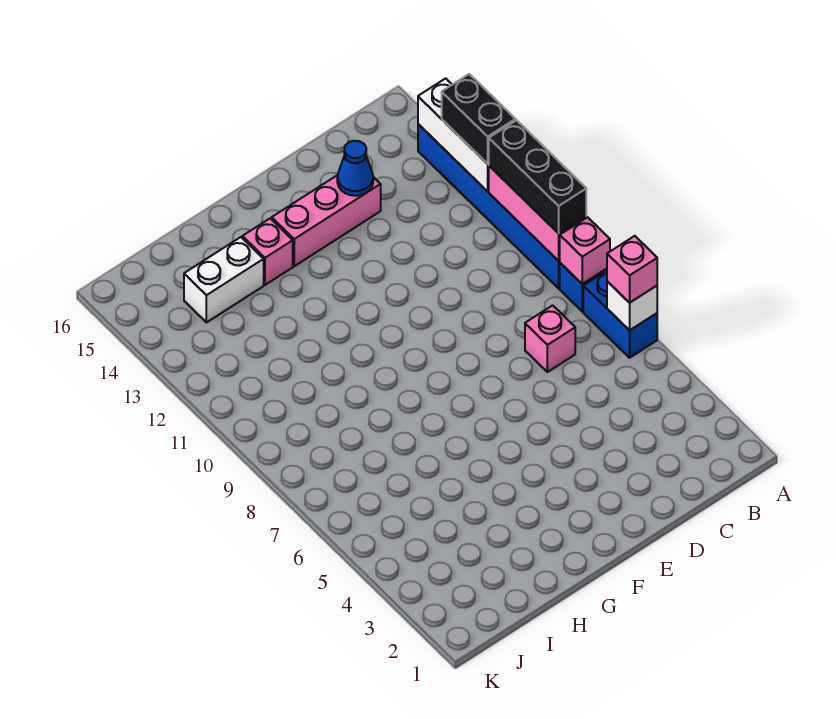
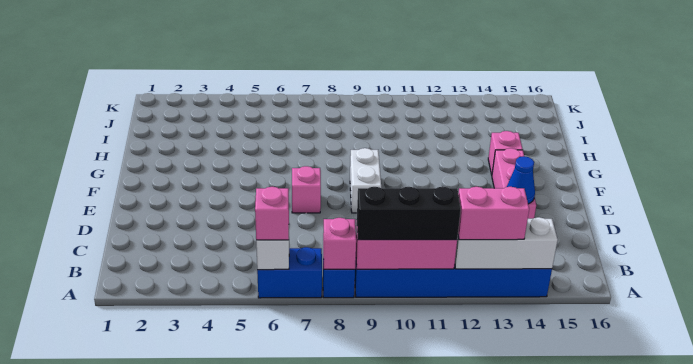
black 1x2 brick [442,74,516,164] -> pink 1x2 brick [458,187,529,240]
pink 1x1 brick [525,305,575,372] -> pink 1x1 brick moved to [292,166,321,213]
white 1x2 brick [184,237,264,322] -> white 1x2 brick moved to [350,148,381,213]

